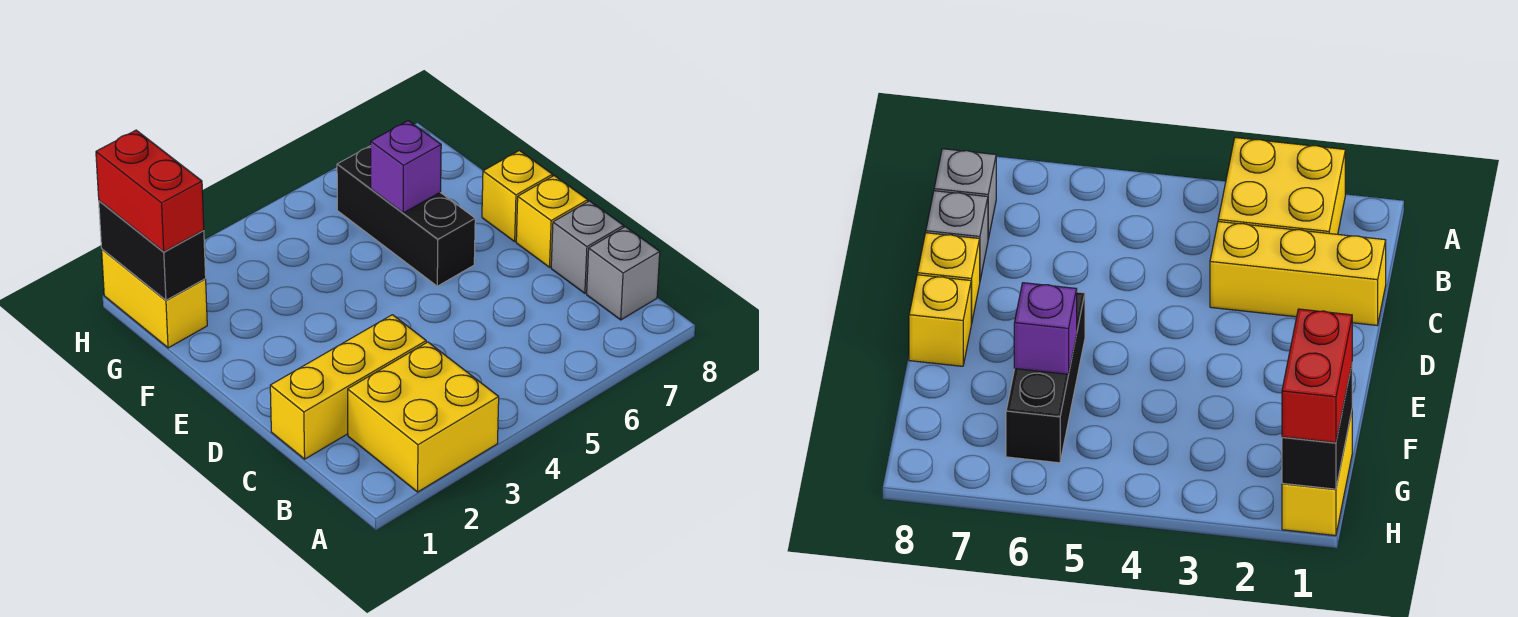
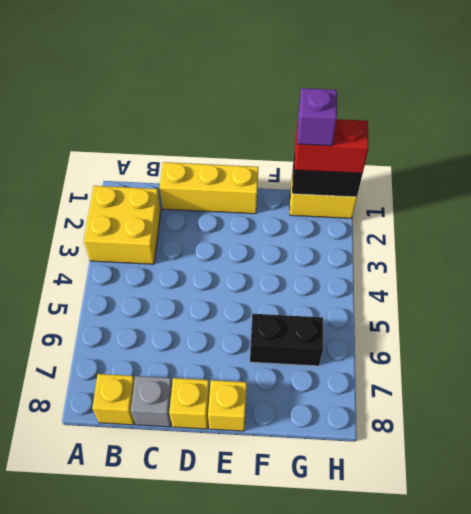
grey 1x1 brick [587,227,660,320] -> yellow 1x1 brick [92,374,135,425]
yellow 1x3 brick [270,315,426,459] -> yellow 1x3 brick turned to [160,162,258,214]
black 1x3 brick [337,146,475,286] -> black 1x2 brick [250,314,323,366]
purple 1x1 brick [371,121,441,213] -> purple 1x1 brick moved to [297,88,337,146]

